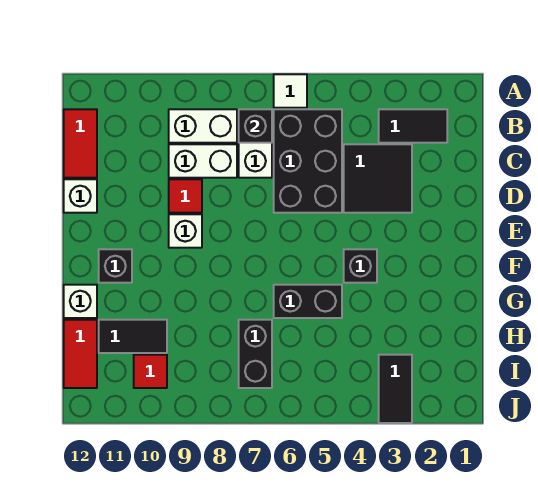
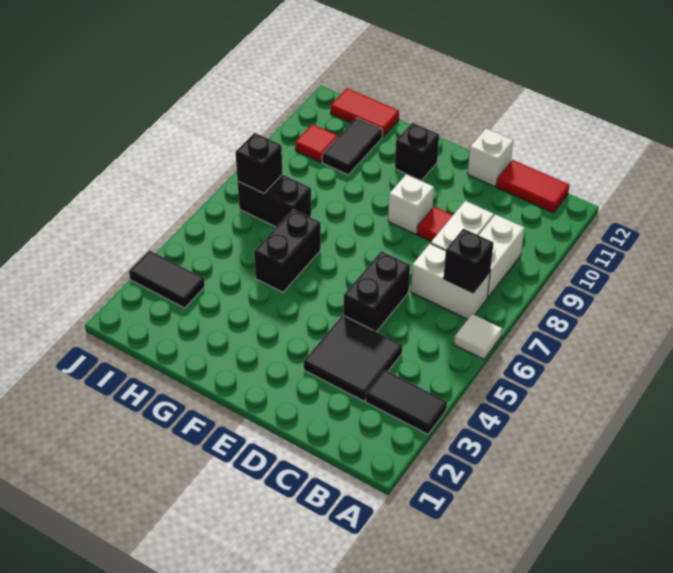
black 1x2 tile [379,109,447,143] -> black 1x2 tile turned to [366,370,447,434]
black 2x3 brick [274,109,342,213] -> black 1x2 brick [344,251,410,332]
black 1x1 brick [344,249,377,283] -> black 1x1 brick moved to [235,133,283,194]
white 1x1 brick [64,285,97,318] -> none

